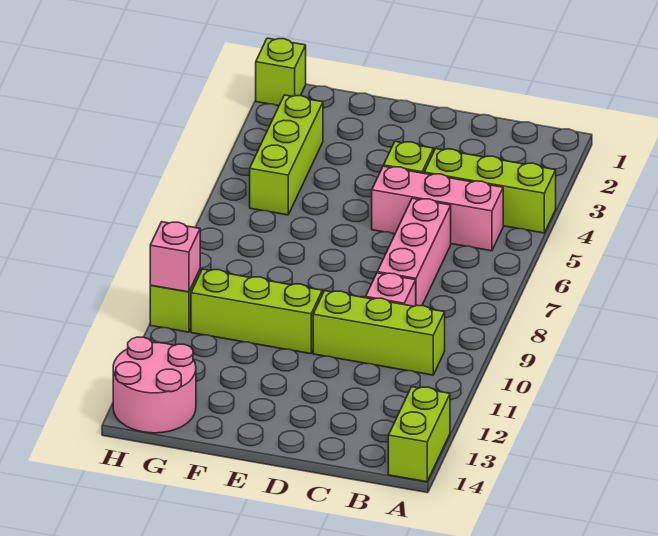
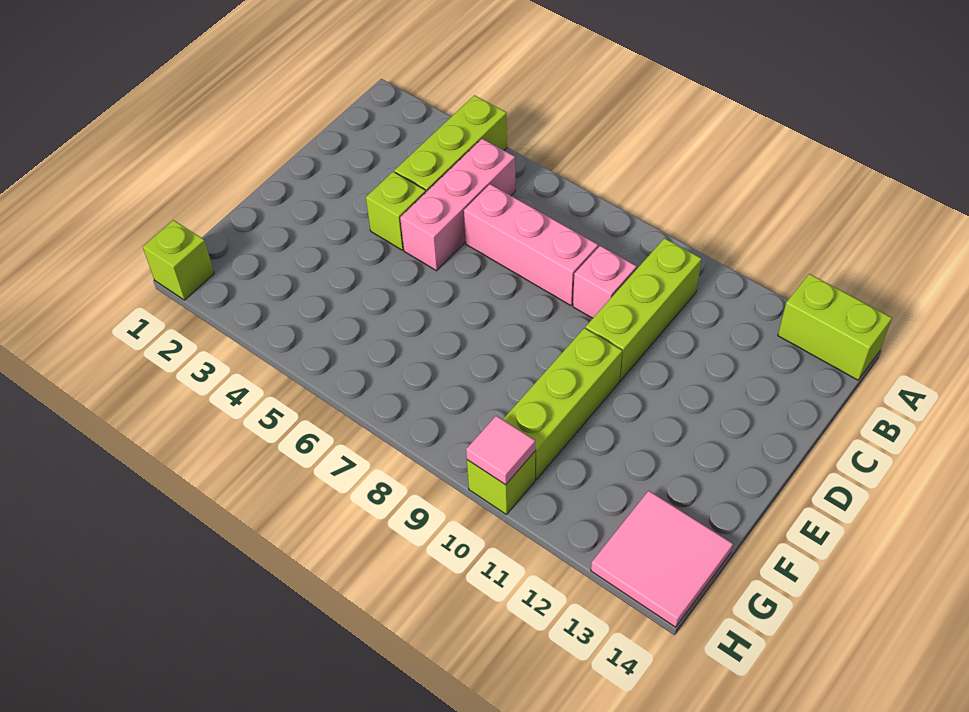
lime 1x3 brick [250,95,323,215] -> none
pink 2x2 round brick [113,337,196,433] -> pink 2x2 tile [591,491,733,627]
pink 1x1 brick [150,222,200,292] -> pink 1x1 tile [466,416,535,485]

